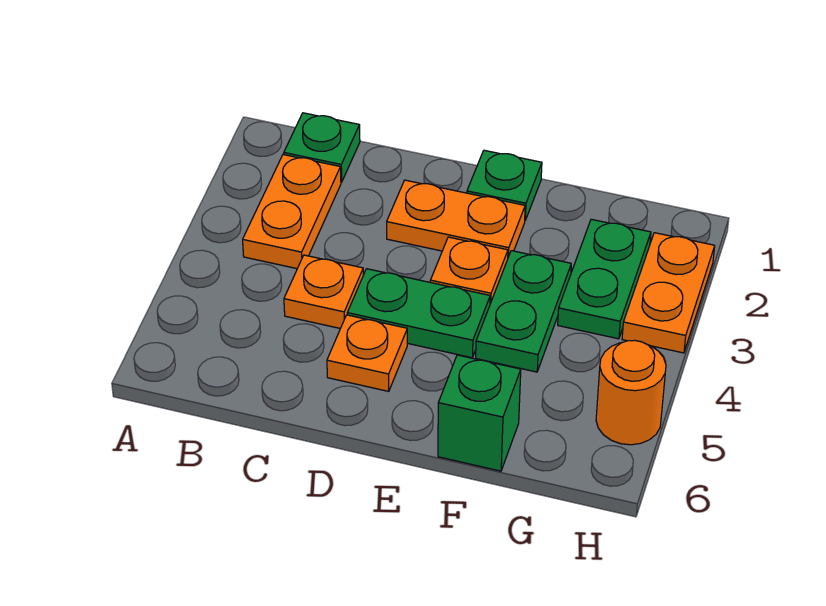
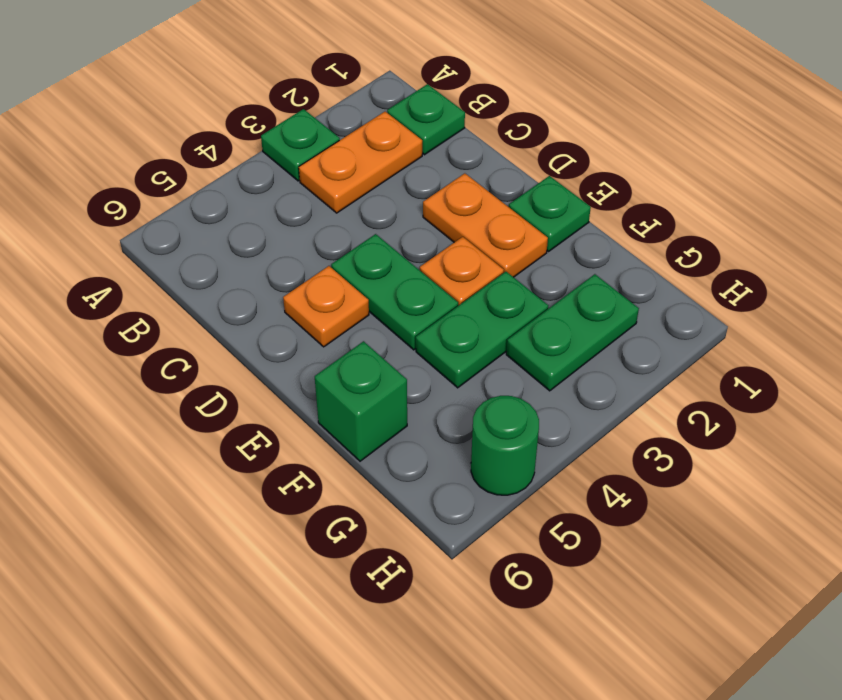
none -> green 1x1 plate [261,109,340,181]
orange 1x1 plate [284,255,363,328] -> none
orange 1x2 plate [622,233,715,353] -> none
orange 1x1 round brick [596,340,666,445] -> green 1x1 round brick [471,396,539,495]

